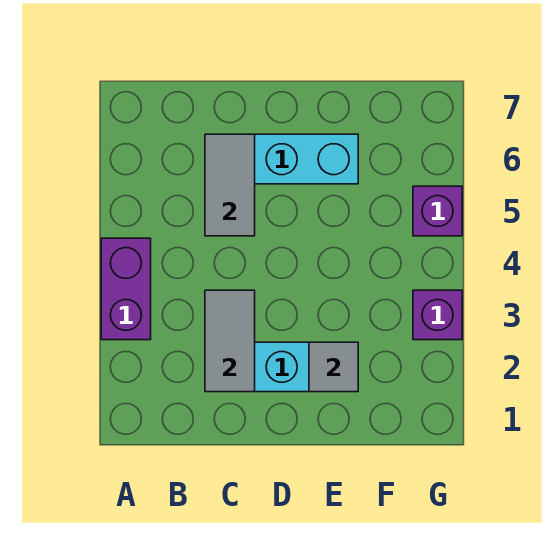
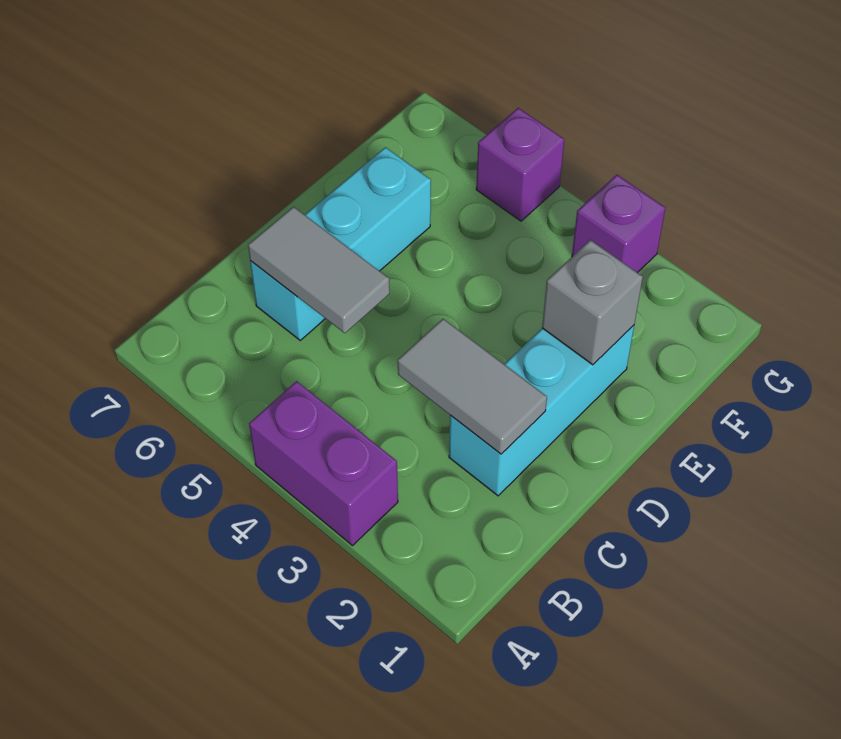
grey 1x1 tile [309,342,358,392] -> grey 1x1 brick [542,240,643,365]

